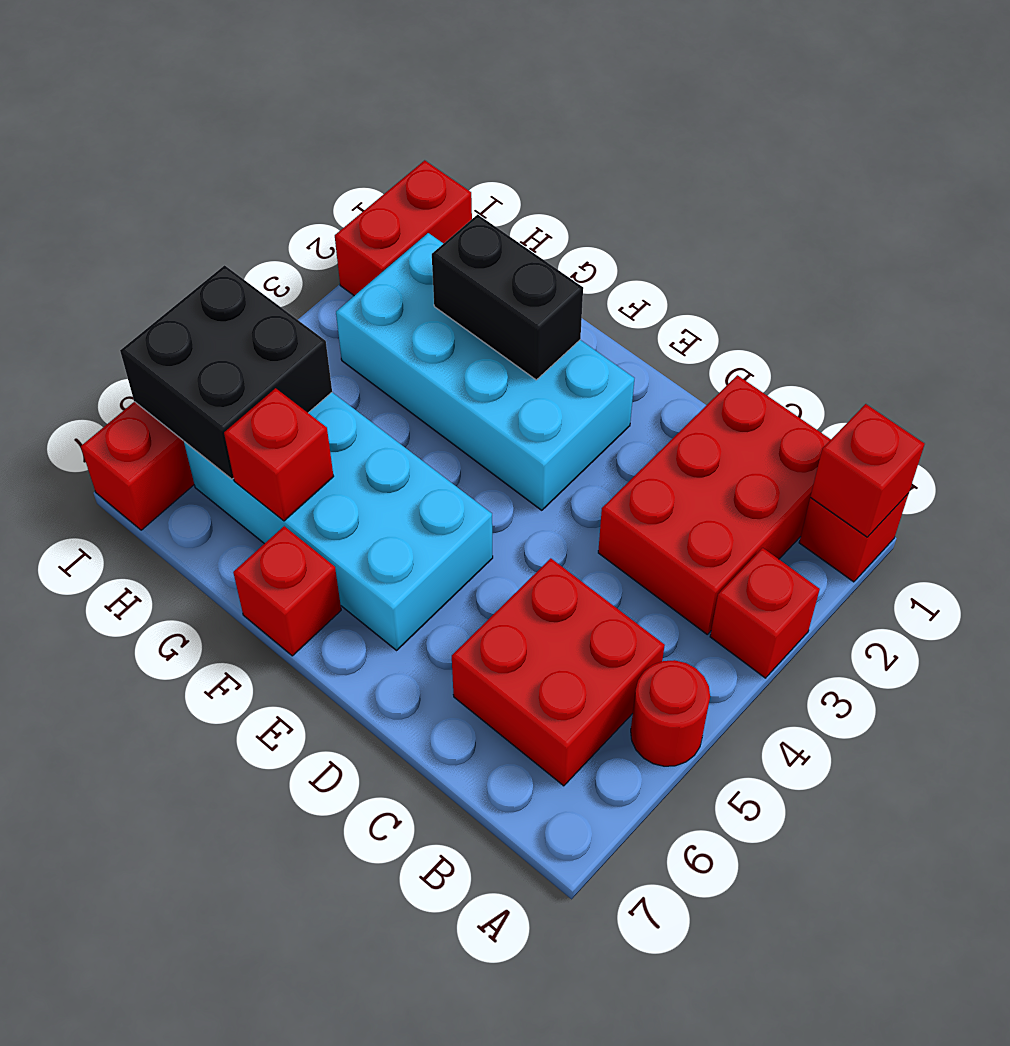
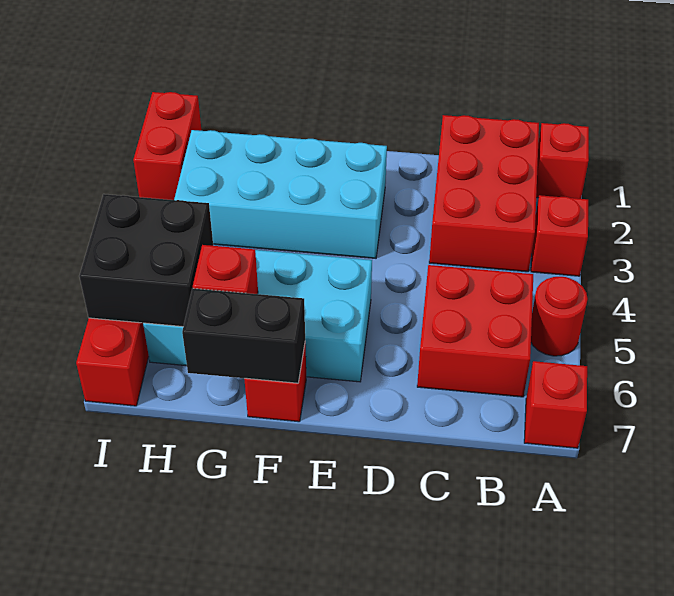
red 1x1 brick [810,404,925,537] -> red 1x1 brick moved to [524,361,587,448]
black 1x2 brick [432,214,583,380] -> black 1x2 brick moved to [182,288,305,383]

